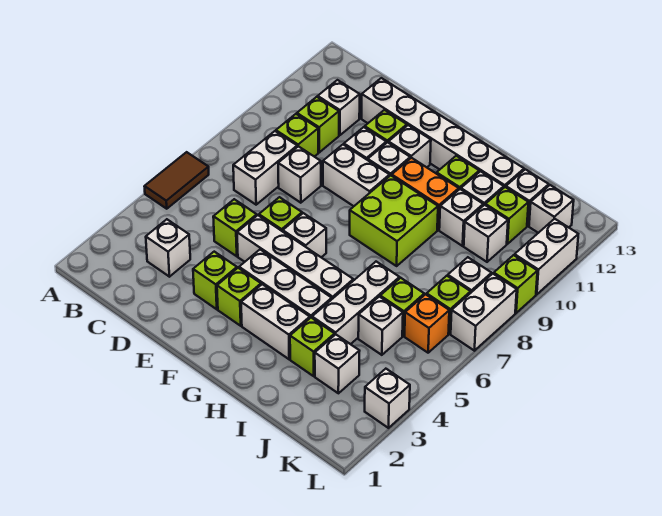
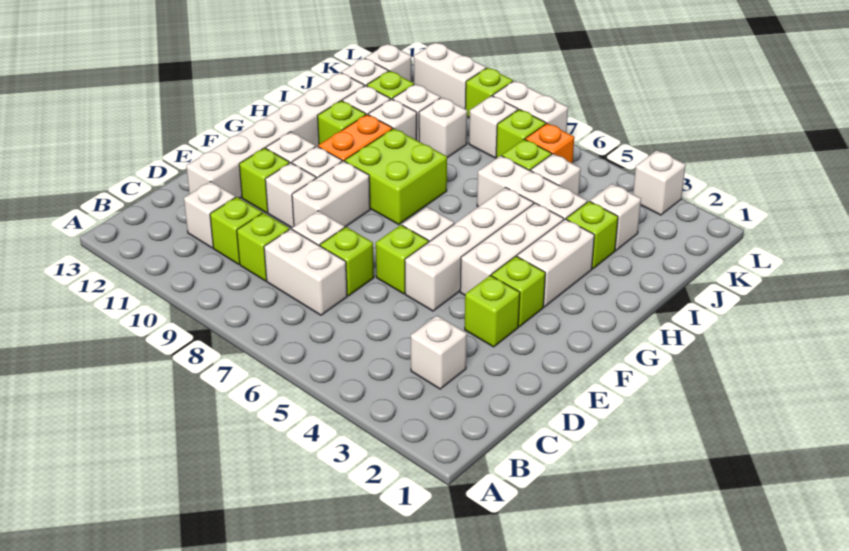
brown 1x2 tile [144,152,209,209] -> none
lime 1x1 brick [213,199,257,256] -> lime 1x1 brick moved to [320,227,374,296]
none -> white 1x1 brick [419,97,467,158]

